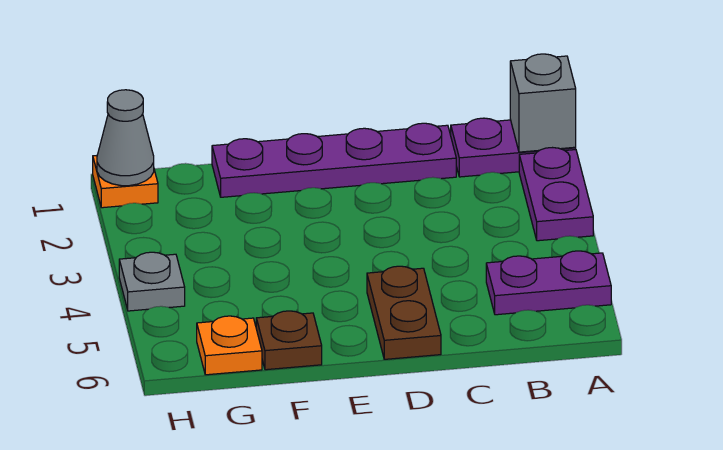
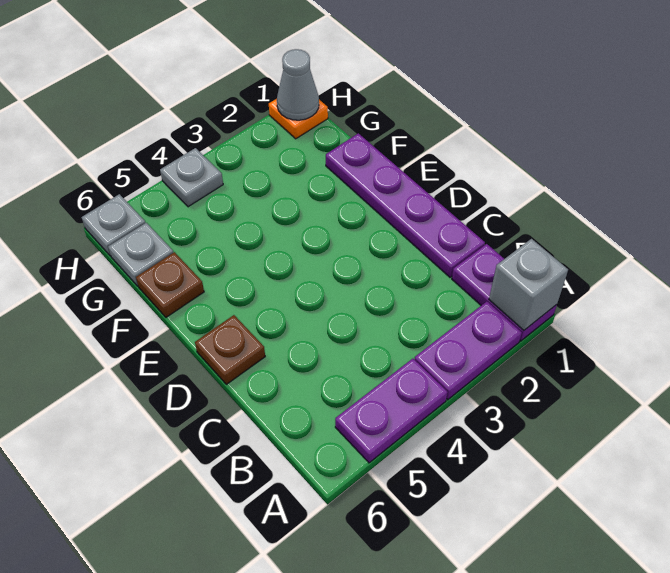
purple 1x2 plate [486,251,611,315] -> purple 1x2 plate turned to [335,359,448,463]
brown 1x2 plate [367,266,441,359] -> brown 1x1 plate [195,315,265,384]
orange 1x1 plate [197,316,262,375] -> grey 1x1 plate [108,223,173,286]
none -> grey 1x1 plate [82,194,145,256]

